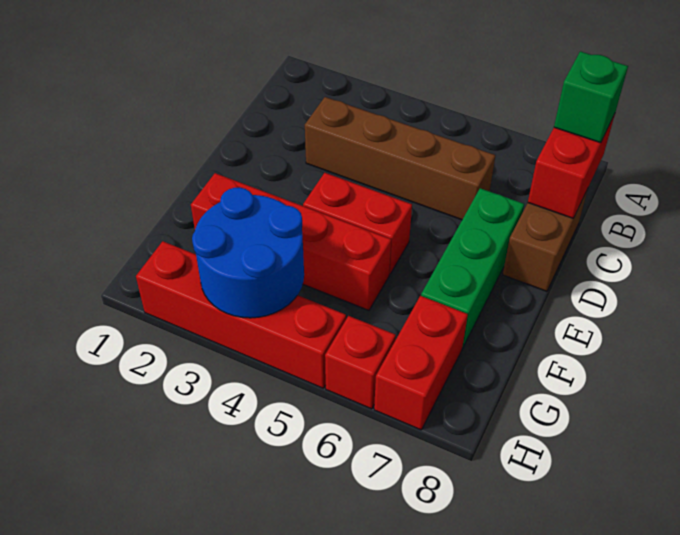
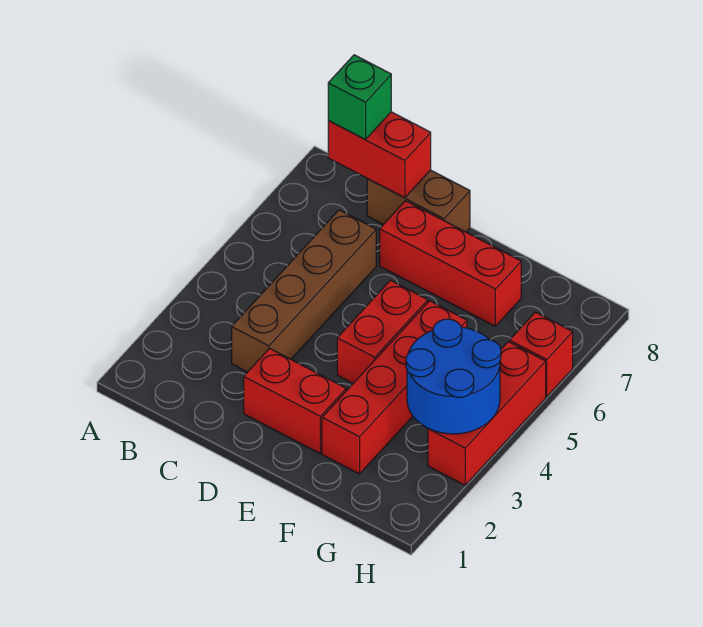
green 1x3 brick [421,188,524,348] -> red 1x3 brick [380,201,521,326]
red 1x2 brick [374,296,468,430] -> red 1x2 brick moved to [244,348,346,453]
red 1x4 brick [136,241,346,388] -> red 1x3 brick [428,342,546,485]

